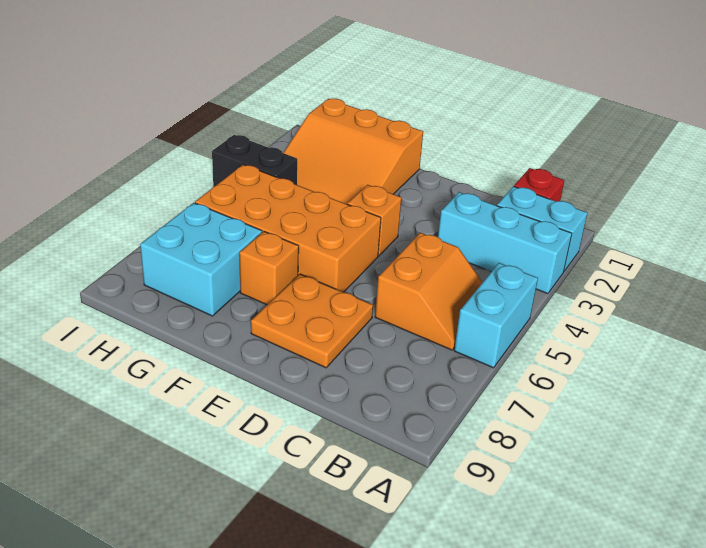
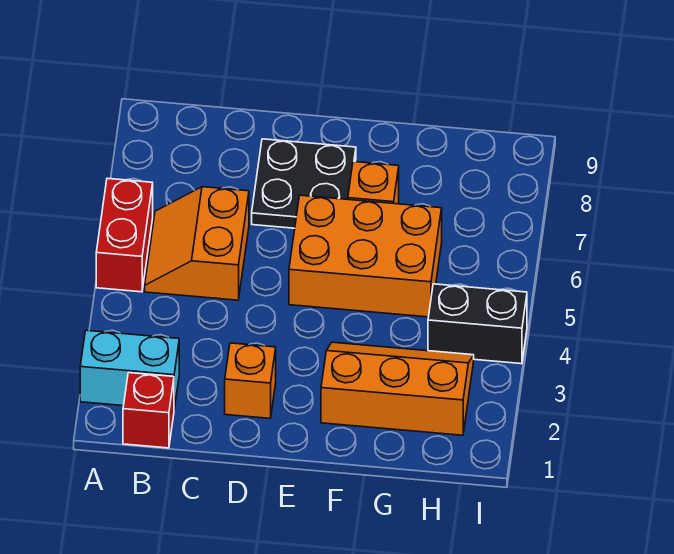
cyan 1x3 brick [438,192,572,294] -> none
cyan 1x2 brick [454,263,538,368] -> red 1x2 brick [96,178,153,292]
orange 2x2 plate [251,274,373,368] -> black 2x2 plate [252,139,356,228]
orange 1x1 brick [347,185,401,256] -> orange 1x1 brick moved to [225,343,276,418]
orange 2x4 brick [195,164,381,292] -> orange 2x3 brick [289,195,442,317]
orange 3x3 slope [284,99,423,204] -> orange 2x3 slope [321,342,474,435]
cyan 2x2 brick [140,203,262,316] -> none

